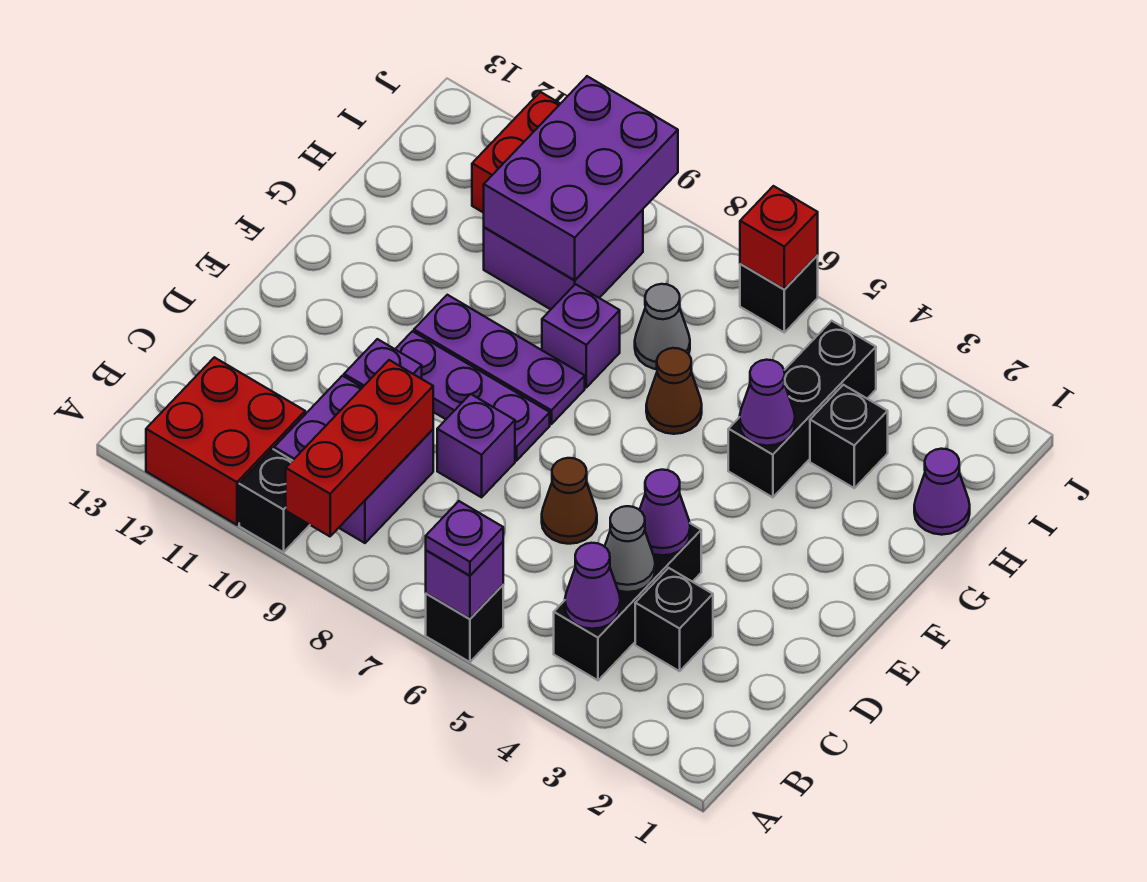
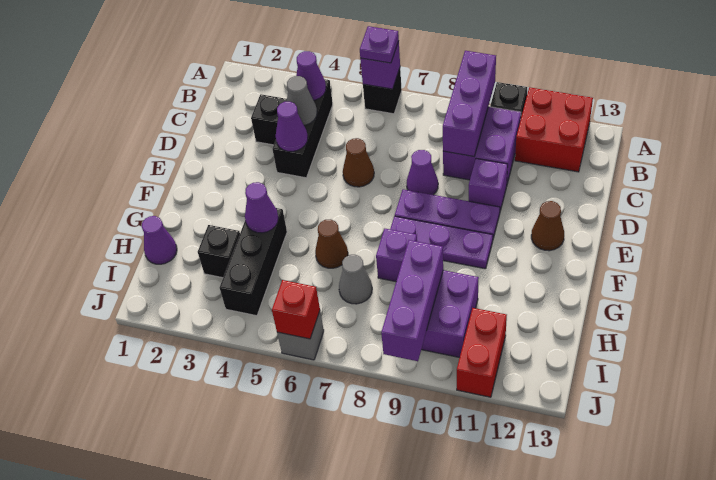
red 1x3 brick [286,360,433,536] -> purple 1x3 brick [443,51,496,157]
purple 1x1 brick [437,394,515,497] -> purple 1x1 cone [407,150,438,195]
none -> brown 1x1 cone [531,201,564,251]
purple 2x3 brick [484,76,678,280] -> purple 1x3 brick [381,240,443,361]
black 1x1 brick [740,255,818,332] -> grey 1x1 brick [277,311,324,360]

